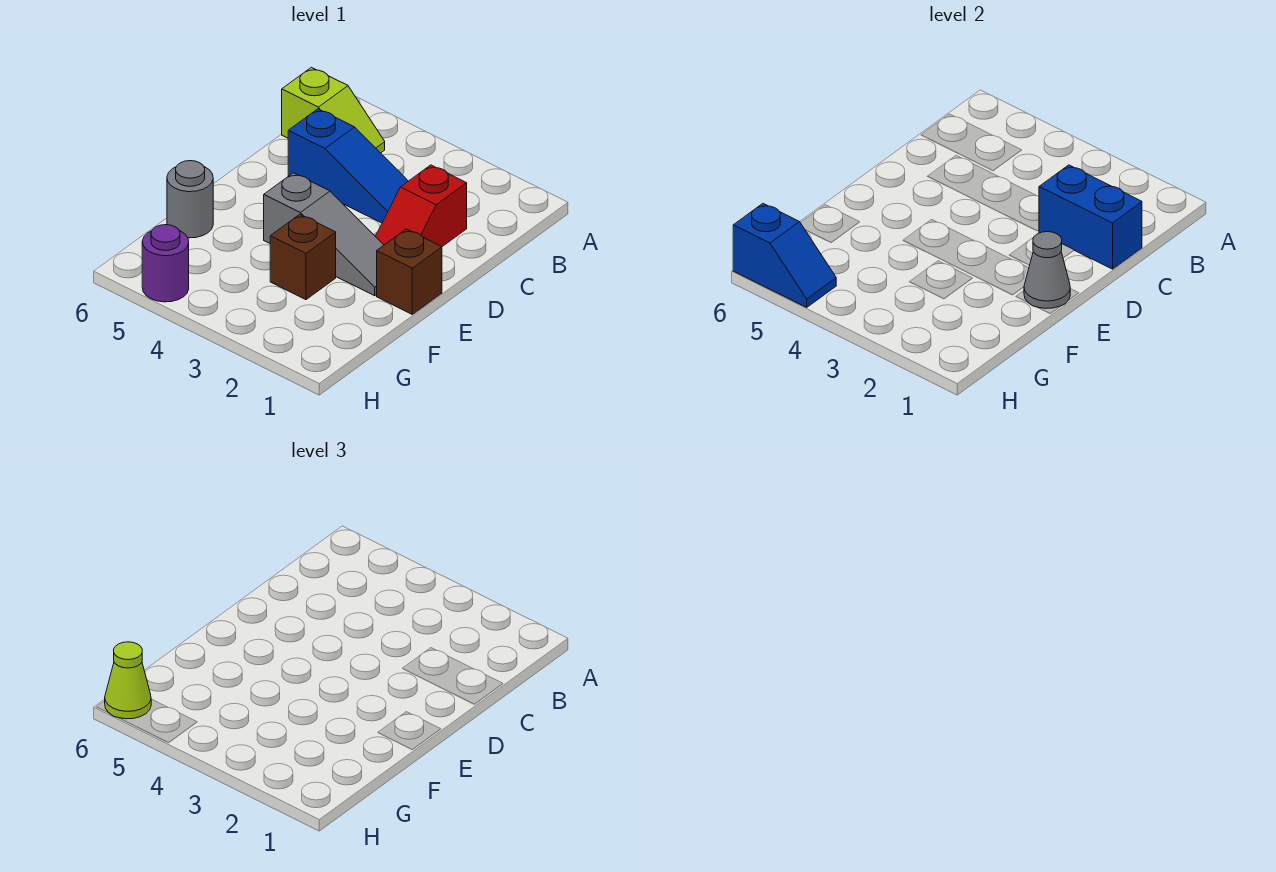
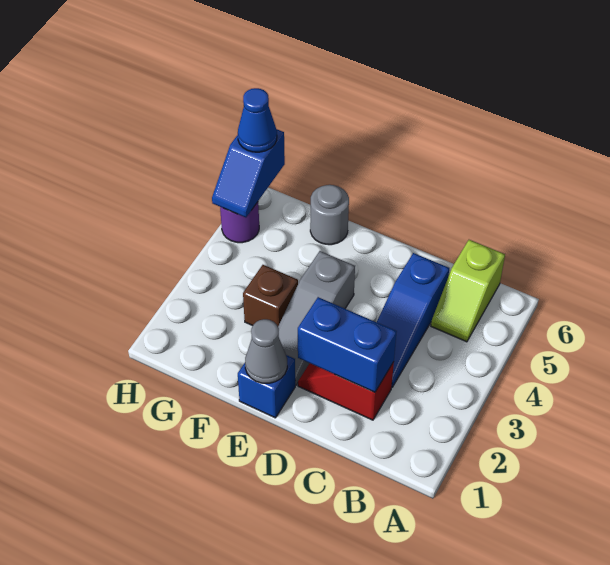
blue 1x2 brick [1039,165,1142,269] -> blue 1x2 brick turned to [298,297,397,392]
brown 1x1 brick [377,229,442,314] -> blue 1x1 brick [238,355,295,418]
lime 1x1 cone [105,642,151,719] -> blue 1x1 cone [238,88,277,152]

